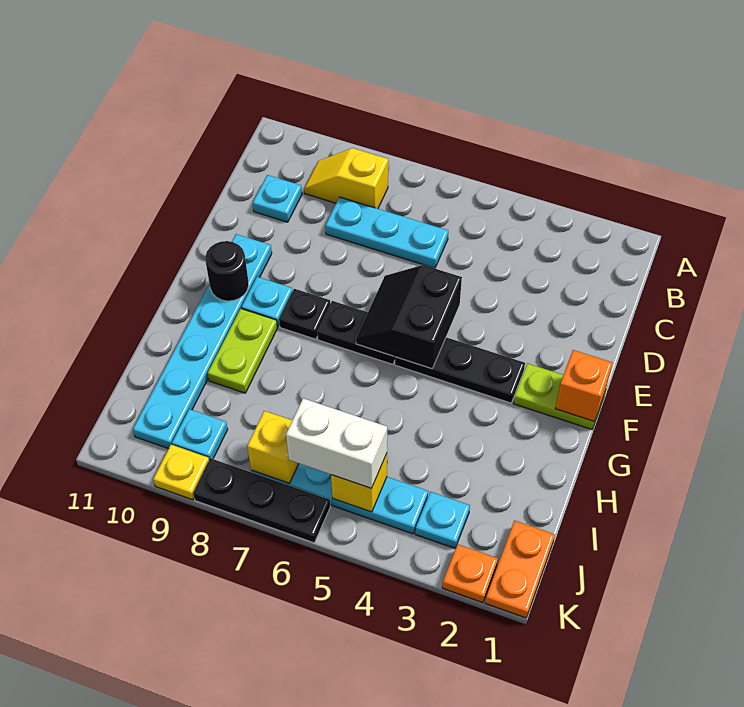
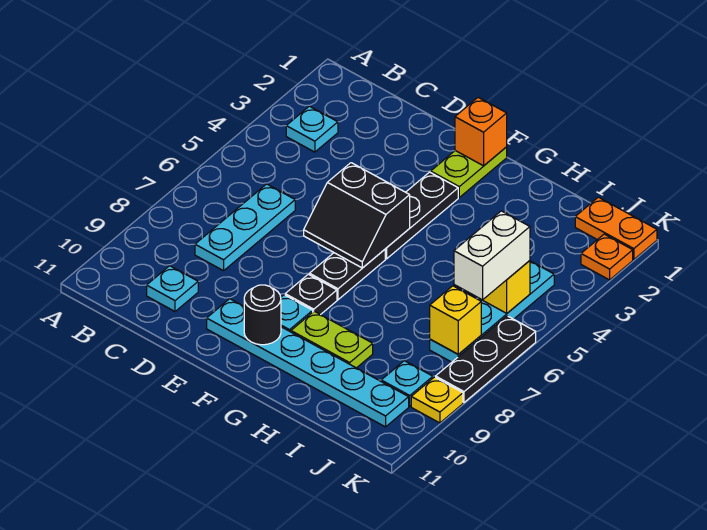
yellow 1x2 slope [304,148,388,209] -> none
cyan 1x1 plate [415,492,470,548] -> cyan 1x1 plate moved to [286,106,338,152]

